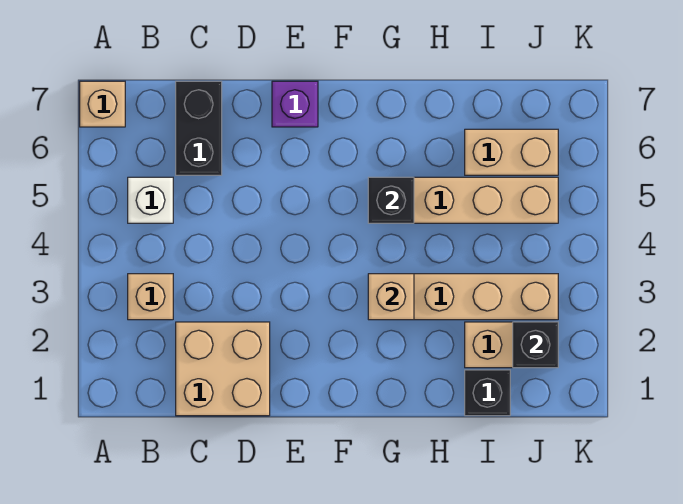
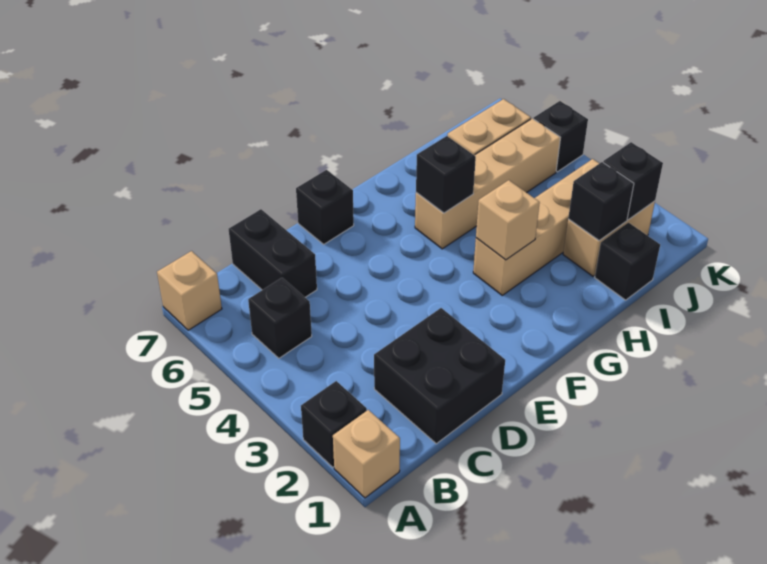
none -> black 1x1 brick [301,381,367,467]
tan 1x1 brick [128,274,173,320] -> tan 1x1 brick moved to [333,410,400,498]
white 1x1 brick [128,177,173,223] -> black 1x1 brick [248,278,312,358]
tan 2x2 brick [176,322,270,416] -> black 2x2 brick [374,308,505,444]
purple 1x1 brick [272,81,318,127] -> black 1x1 brick [296,170,354,244]
none -> black 1x1 brick [568,162,634,241]
none -> black 1x1 brick [534,101,588,172]

